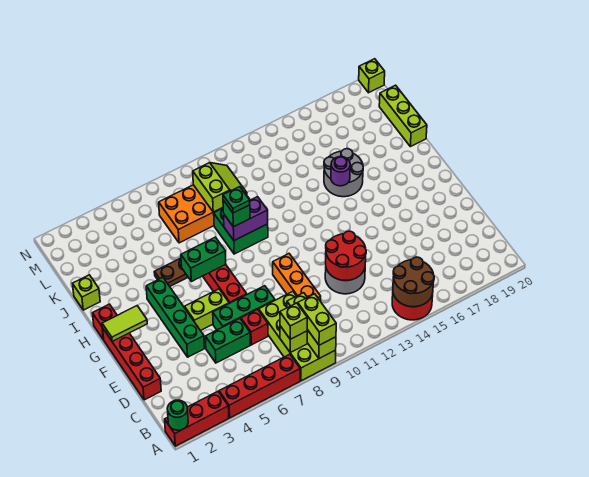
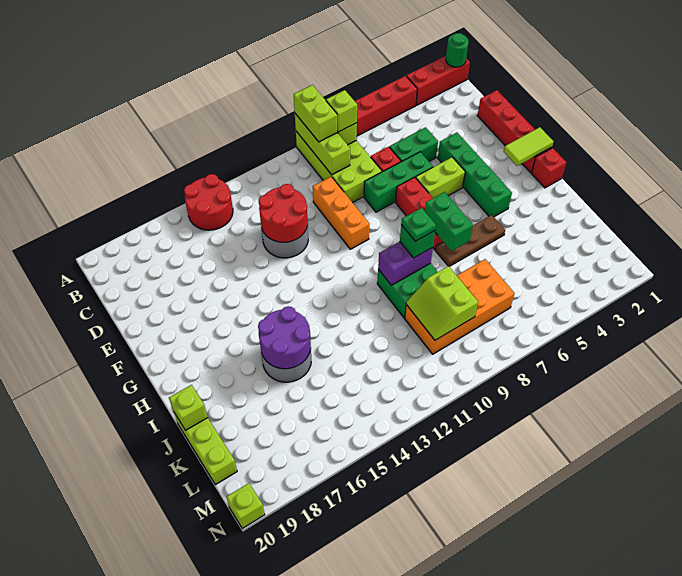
brown 2x2 round brick [393,257,434,307] -> none
green 1x2 brick [181,237,226,282] -> green 1x2 brick turned to [425,192,473,251]
purple 1x1 round brick [331,157,350,186] -> purple 2x2 round brick [258,306,311,369]
lime 1x1 brick [73,275,100,310] -> lime 1x1 brick moved to [169,385,208,431]

